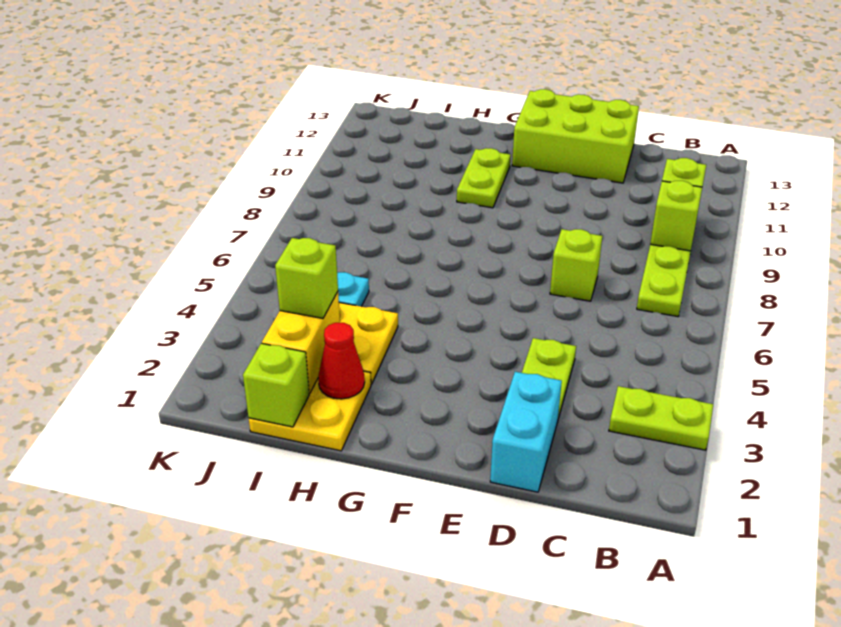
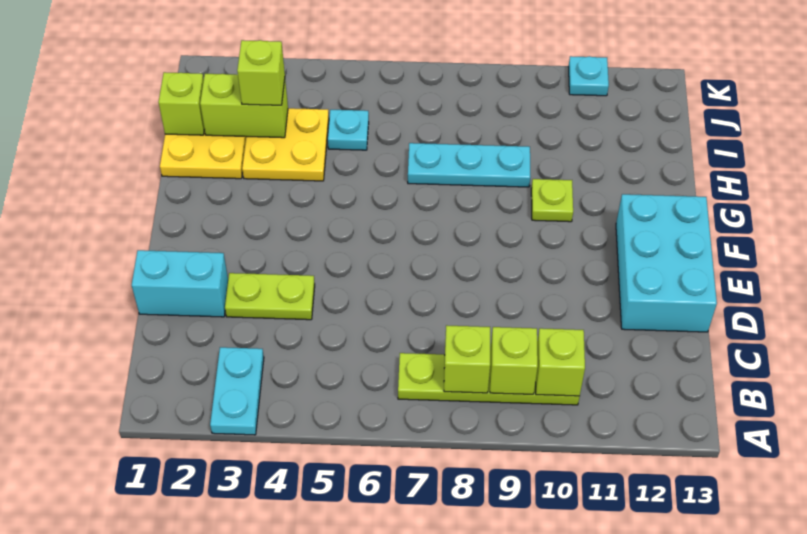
lime 1x2 plate [609,386,713,450] -> cyan 1x2 plate [210,347,264,435]
lime 1x1 brick [550,229,602,301] -> lime 1x1 brick moved to [444,325,490,393]
lime 2x3 brick [512,89,639,183] -> cyan 2x3 brick [616,194,717,332]
lime 1x2 plate [457,148,511,208] -> lime 1x1 plate [531,179,573,222]
red 1x1 cone [318,323,365,399] -> none
none -> cyan 1x3 plate [408,143,530,187]
yellow 1x2 brick [262,292,340,393] -> lime 1x2 brick [200,74,288,138]
none -> cyan 1x1 plate [569,56,609,96]

